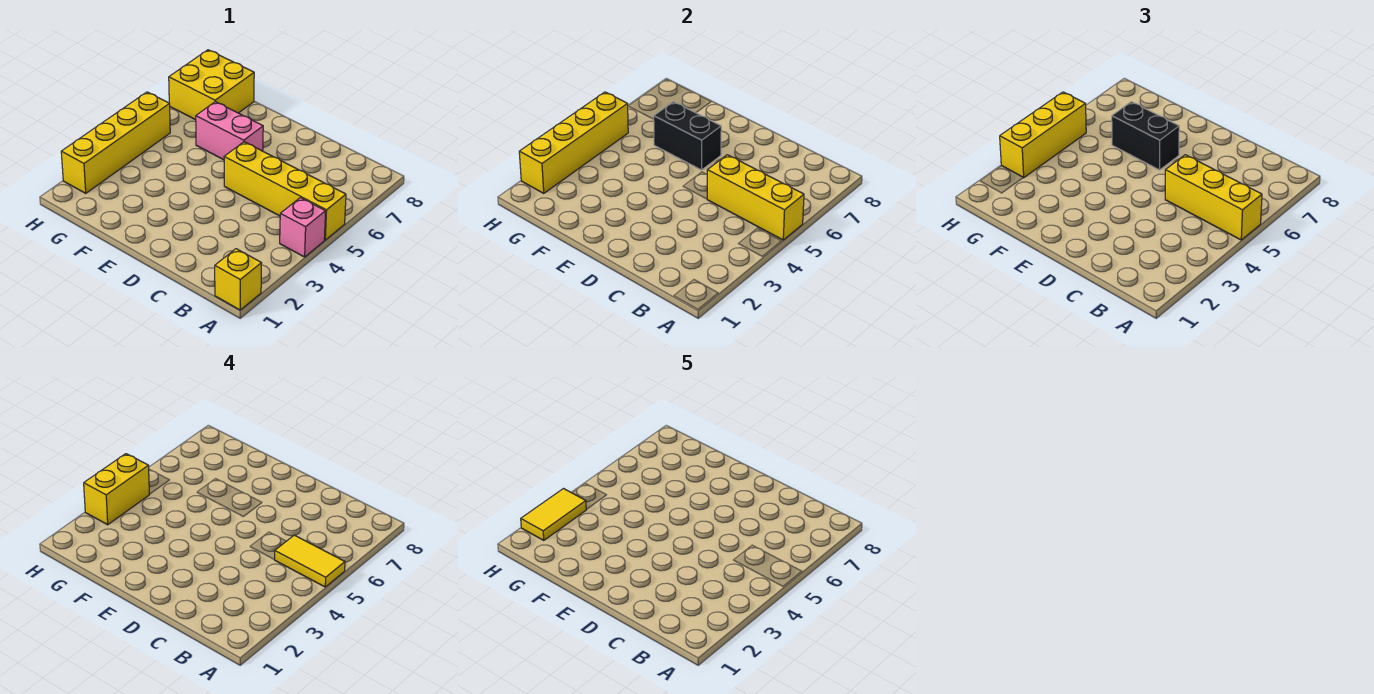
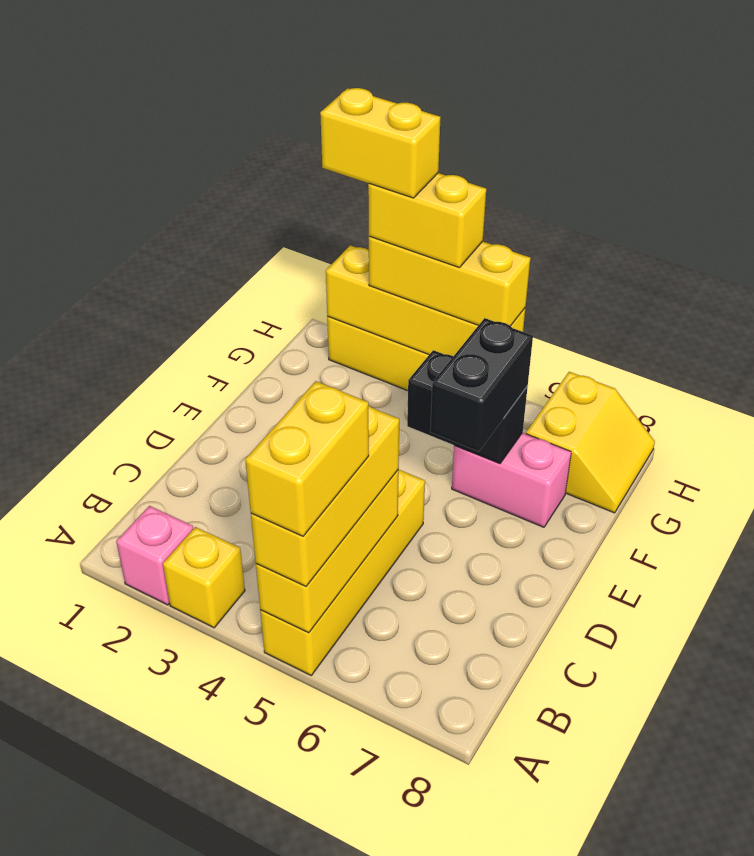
yellow 1x1 brick [215,249,262,310] -> yellow 1x1 brick moved to [163,527,245,628]
pink 1x1 brick [280,198,326,257] -> pink 1x1 brick moved to [116,506,193,605]
yellow 1x2 tile [275,535,345,587] -> yellow 1x2 brick [245,381,369,536]
pink 1x2 brick [196,102,263,160] -> pink 1x2 brick turned to [452,433,571,527]
black 1x2 brick [654,102,721,170] -> black 1x2 brick turned to [407,350,528,464]
yellow 2x2 brick [169,50,254,120] -> yellow 2x2 slope [526,372,655,513]
yellow 1x2 tile [521,489,586,540] -> yellow 1x2 brick [320,88,441,198]

